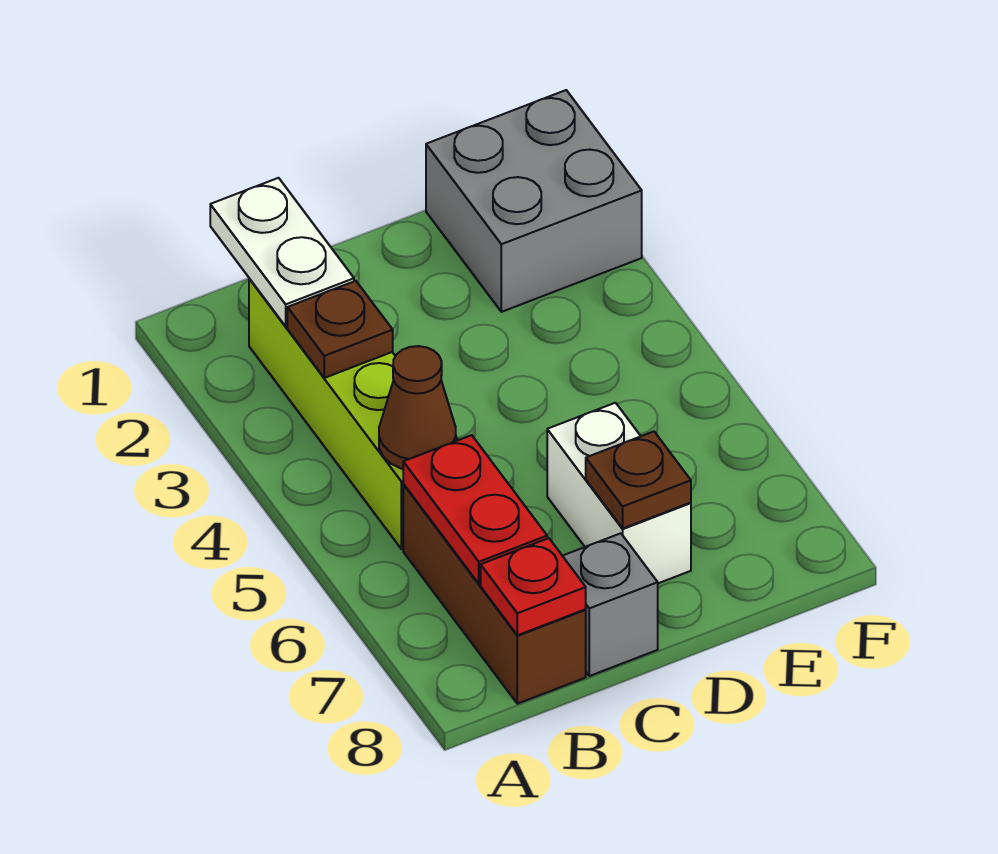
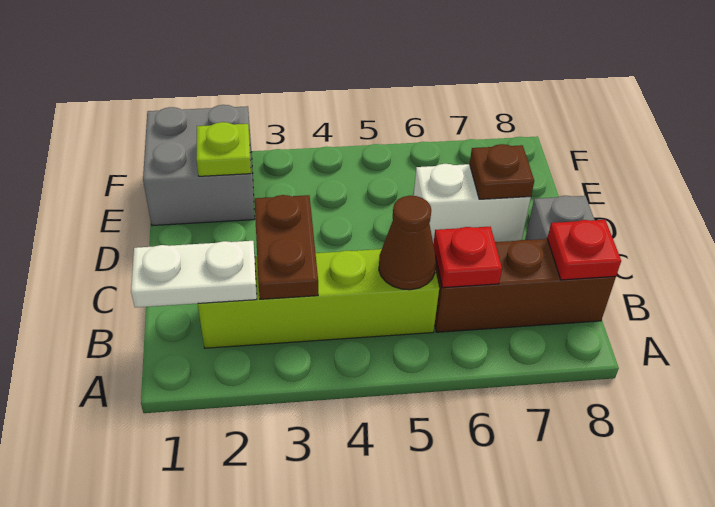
brown 1x1 plate [287,281,393,378] -> brown 1x2 plate [255,195,318,299]
red 1x2 plate [403,435,547,584] -> red 1x1 plate [433,227,502,288]
none -> lime 1x1 plate [196,122,251,176]

